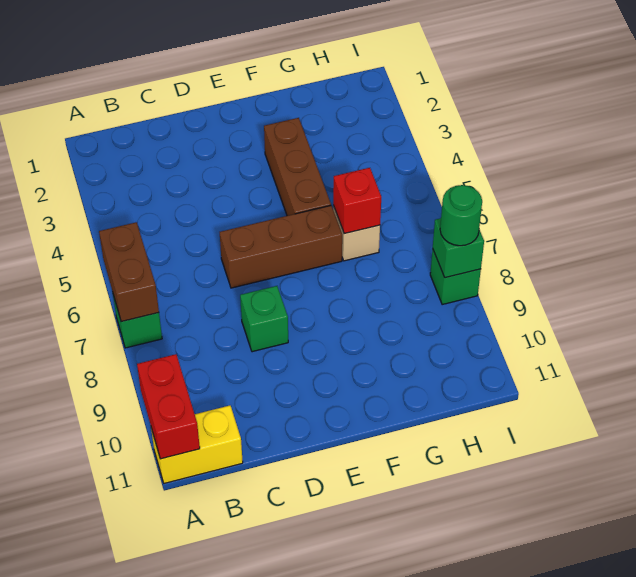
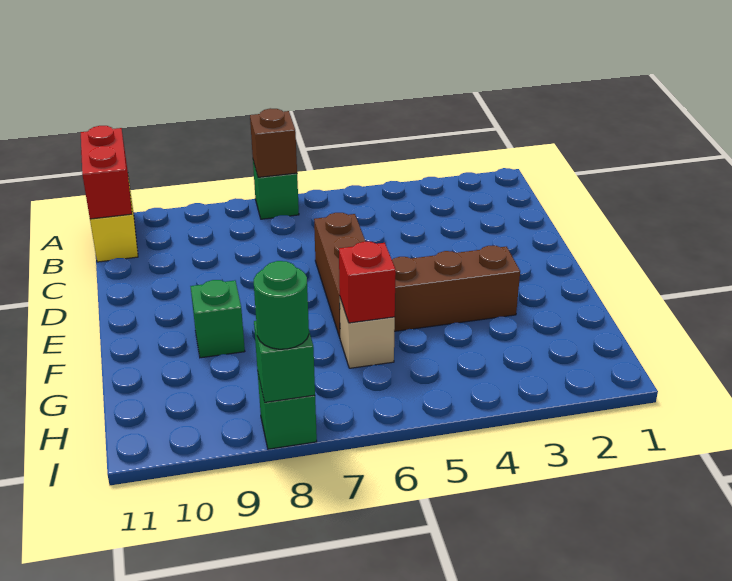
brown 1x2 brick [99,222,159,322] -> brown 1x1 brick [250,108,297,177]
red 1x2 brick [137,354,200,459] -> red 1x2 brick turned to [81,126,132,219]
green 1x1 brick [240,286,288,352] -> green 1x1 brick moved to [191,280,245,358]

